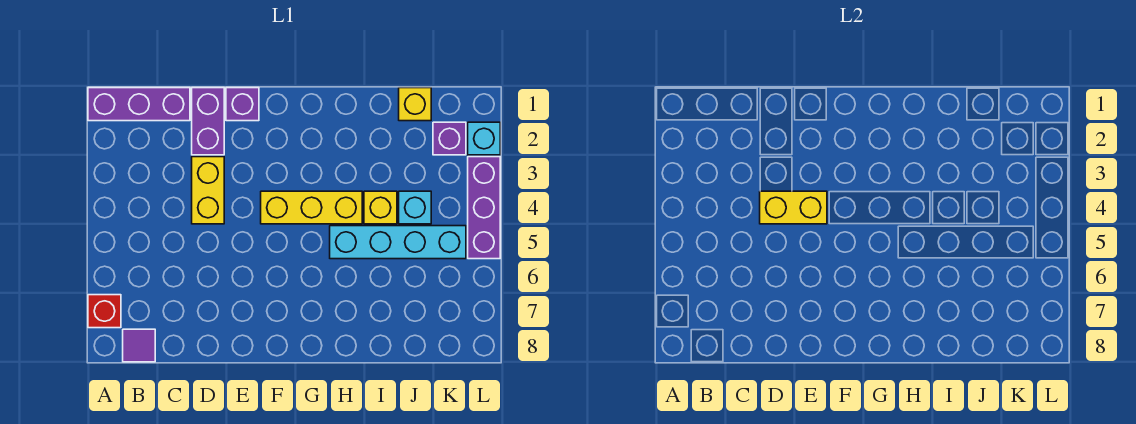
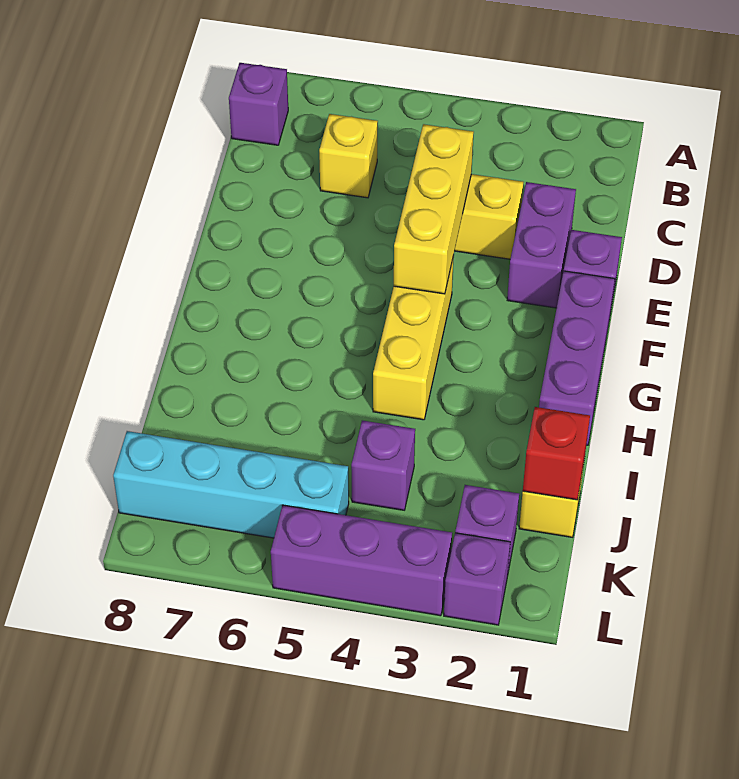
purple 1x3 brick [88,88,190,121] -> purple 1x3 brick moved to [539,271,615,445]
red 1x1 brick [88,295,121,328] -> red 1x1 brick moved to [523,407,590,500]
purple 1x1 tile [123,329,155,362] -> purple 1x1 brick [229,63,288,145]
purple 1x2 brick [192,88,224,155] -> purple 1x2 brick turned to [507,182,576,308]
yellow 1x2 brick [760,191,827,224] -> yellow 1x3 brick [394,124,474,294]
cyan 1x4 brick [330,226,466,259] -> cyan 1x4 brick turned to [113,431,349,538]
yellow 1x1 brick [364,191,397,224] -> yellow 1x1 brick moved to [319,114,378,198]
cyan 1x1 brick [399,191,431,224] -> purple 1x1 brick [351,420,415,510]
cyan 1x1 brick [468,122,500,155] -> purple 1x1 brick [444,533,510,625]

